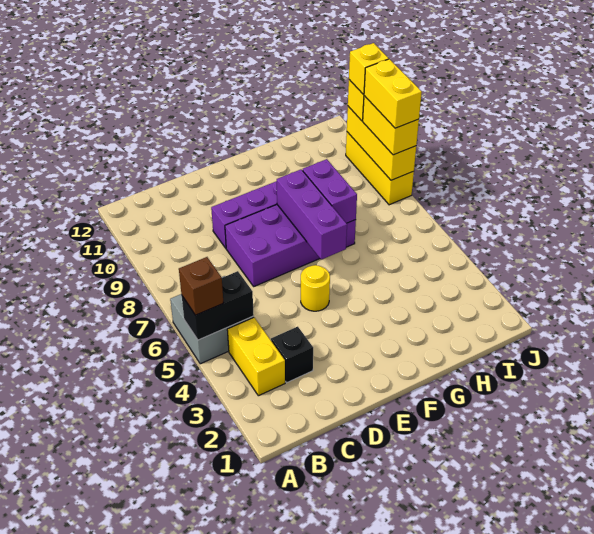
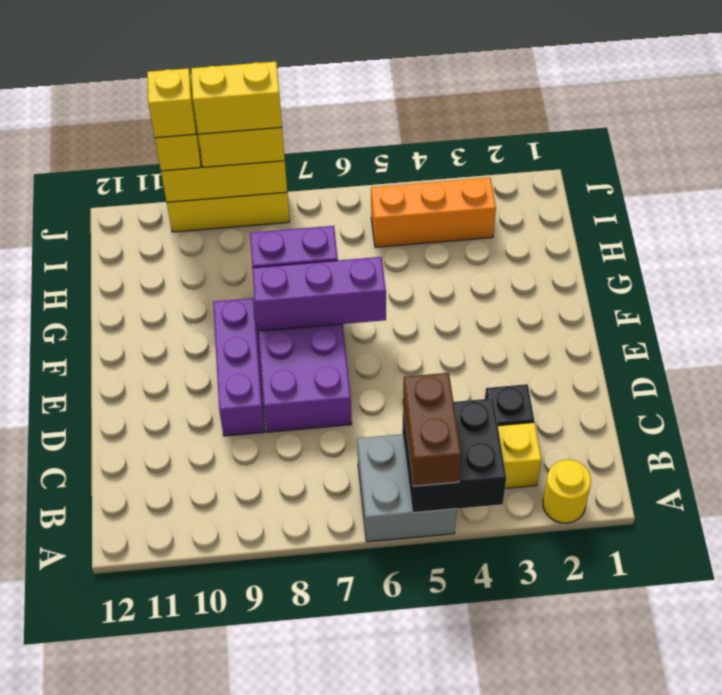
black 1x2 brick [182,271,254,340] -> black 2x2 brick [402,398,506,513]
brown 1x1 brick [179,257,223,315] -> brown 1x2 brick [403,373,461,486]
yellow 1x1 round brick [301,265,330,311] -> yellow 1x1 round brick moved to [543,460,591,523]
none -> orange 1x3 brick [371,177,496,247]

